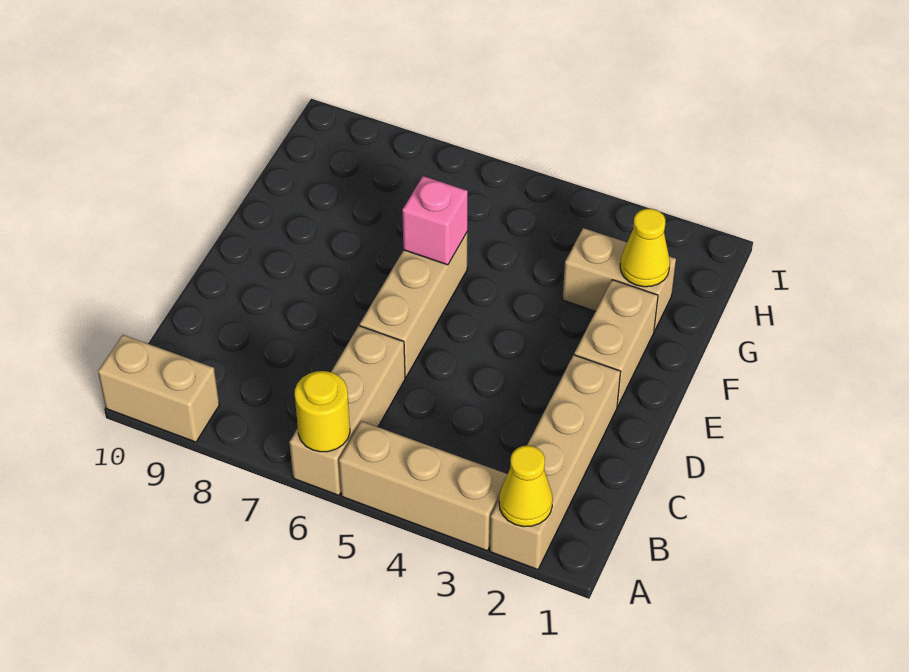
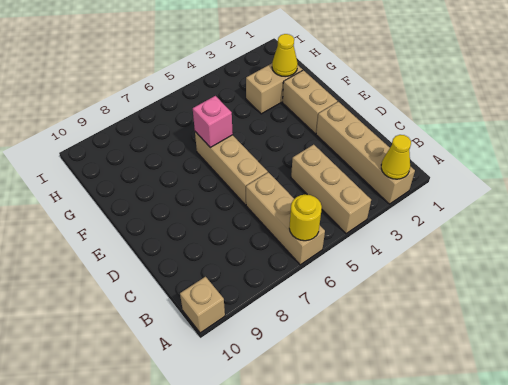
tan 1x3 brick [339,421,508,551] -> tan 1x3 brick turned to [291,145,371,234]
tan 1x2 brick [98,335,219,442] -> tan 1x1 brick [180,277,225,333]

